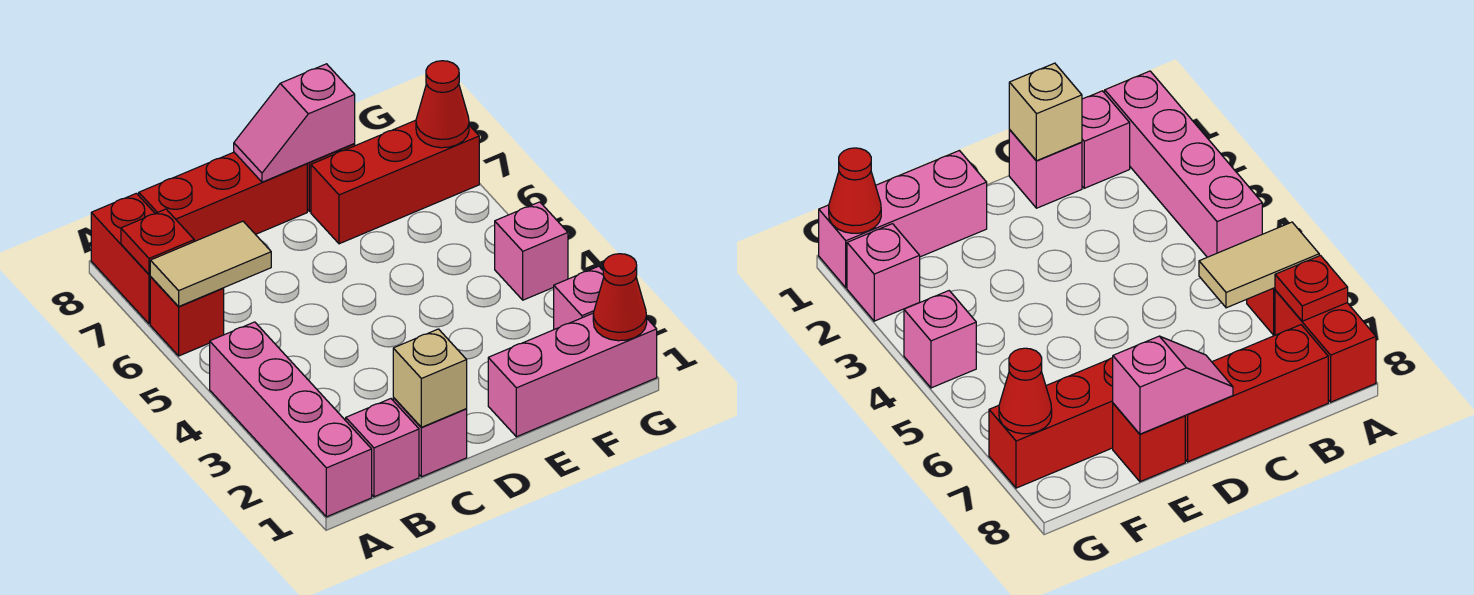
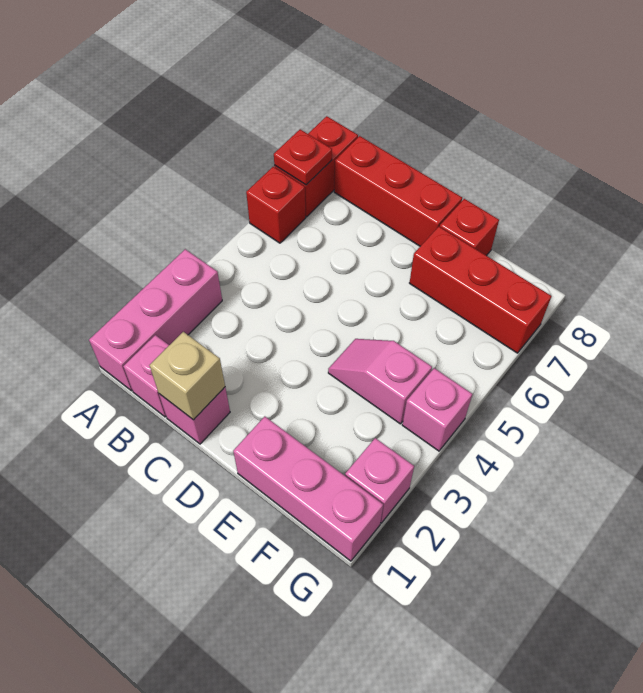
pink 1x4 brick [210,322,372,517] -> pink 1x3 brick [89,249,222,391]
tan 1x2 tile [150,221,271,307] -> none
pink 1x2 slope [234,64,355,182] -> pink 1x2 slope moved to [328,339,432,424]
red 1x1 cone [593,254,647,341] -> none
red 1x1 cone [416,61,469,148] -> none

